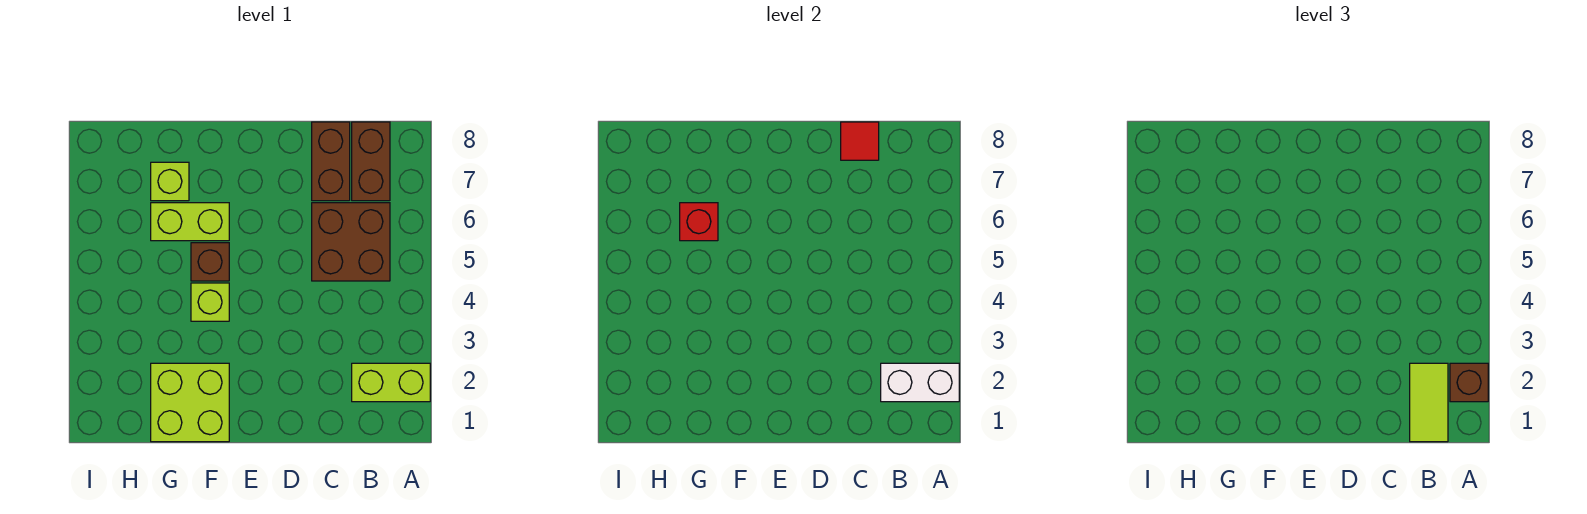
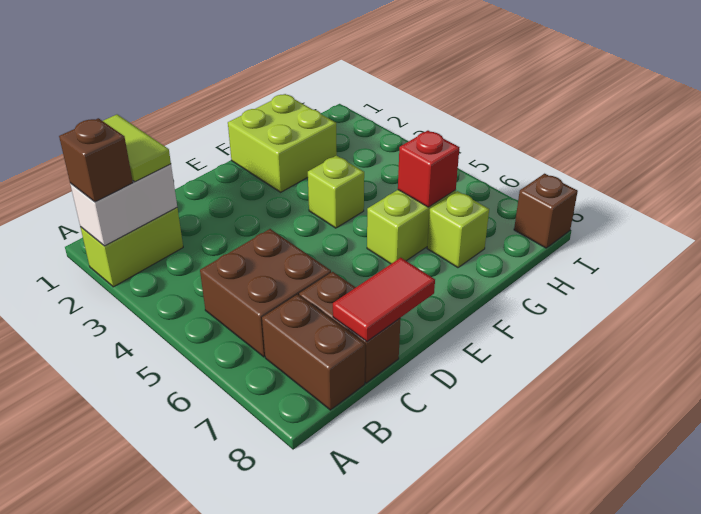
red 1x1 tile [841,122,879,160] -> red 1x2 tile [333,258,435,341]
brown 1x1 brick [191,243,229,281] -> brown 1x1 brick moved to [514,174,578,248]

